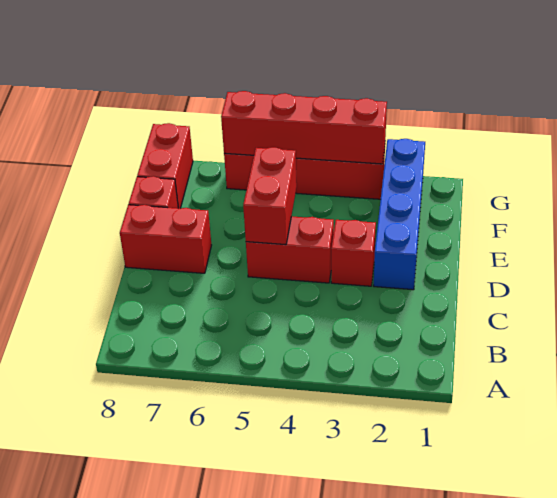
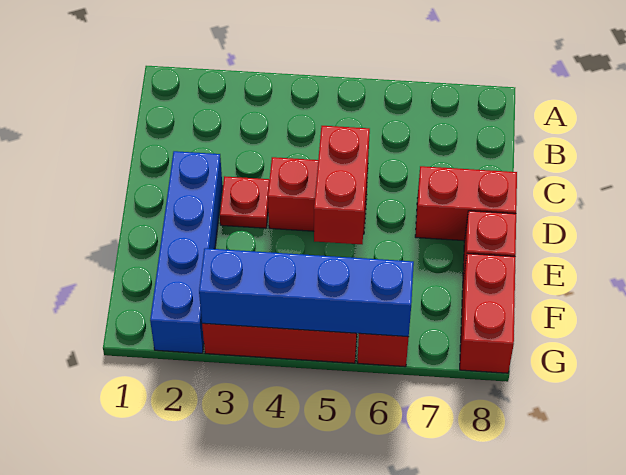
red 1x1 brick [331,220,376,286] -> red 1x1 plate [220,176,269,228]
red 1x4 brick [221,91,387,164] -> blue 1x4 brick [199,248,414,337]

